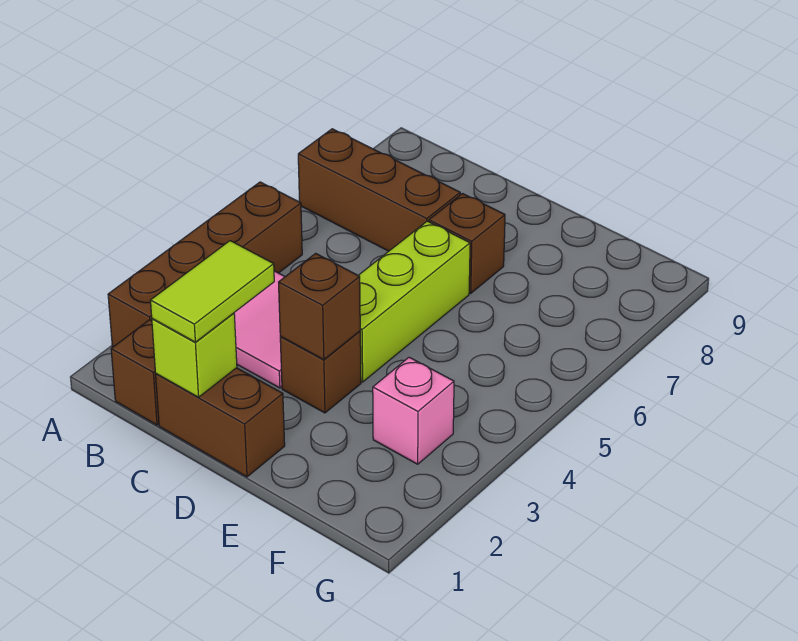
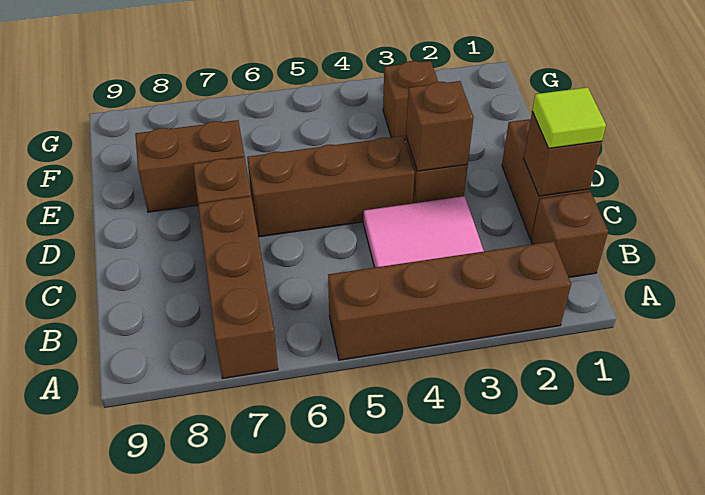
lime 1x1 brick [152,313,237,397] -> brown 1x1 brick [524,112,602,196]
lime 1x2 tile [150,241,274,342] -> lime 1x1 tile [532,87,606,148]
lime 1x3 brick [358,221,470,382] -> brown 1x3 brick [247,136,415,237]
none -> brown 1x2 brick [135,120,245,212]
pink 1x1 brick [373,357,454,464] -> brown 1x1 brick [383,61,438,140]

